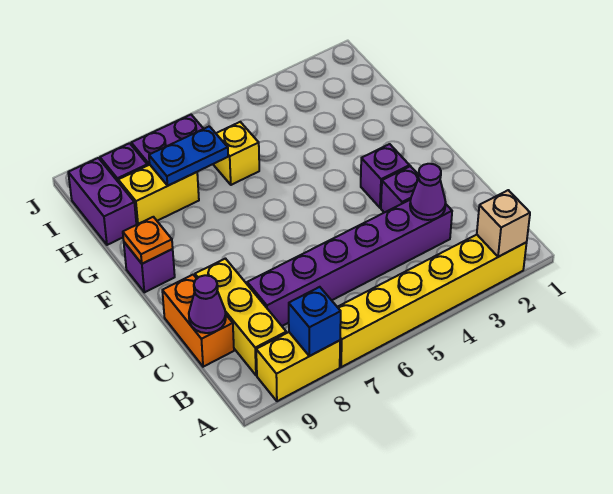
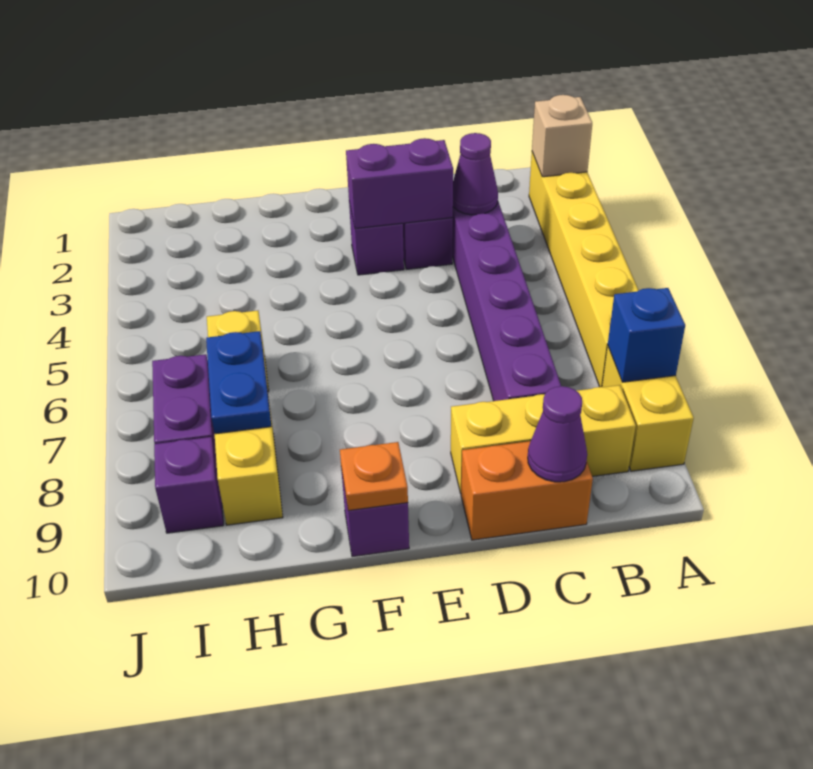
purple 1x2 brick [68,158,136,245] -> purple 1x2 brick moved to [346,138,453,229]

